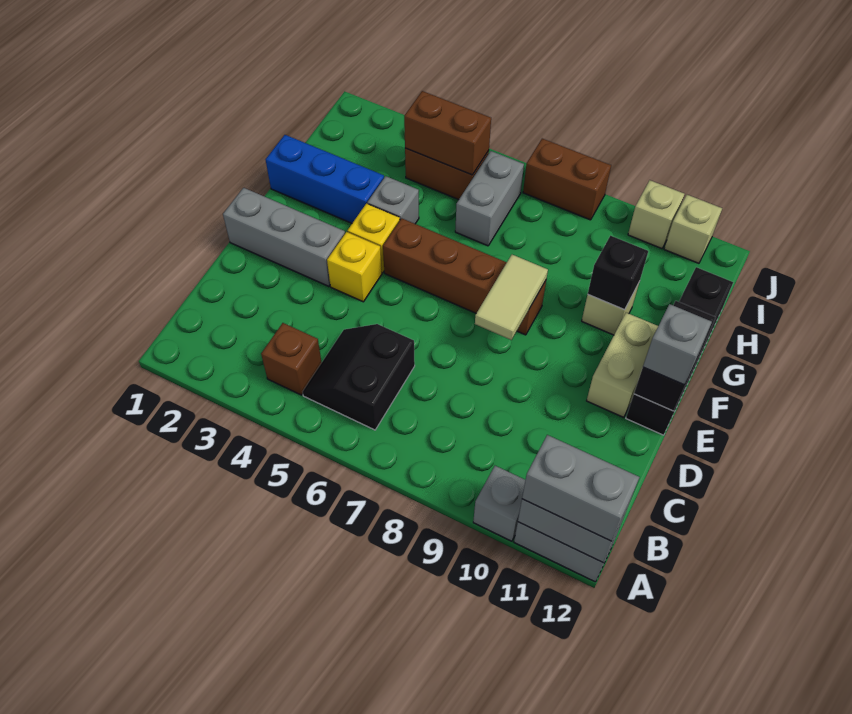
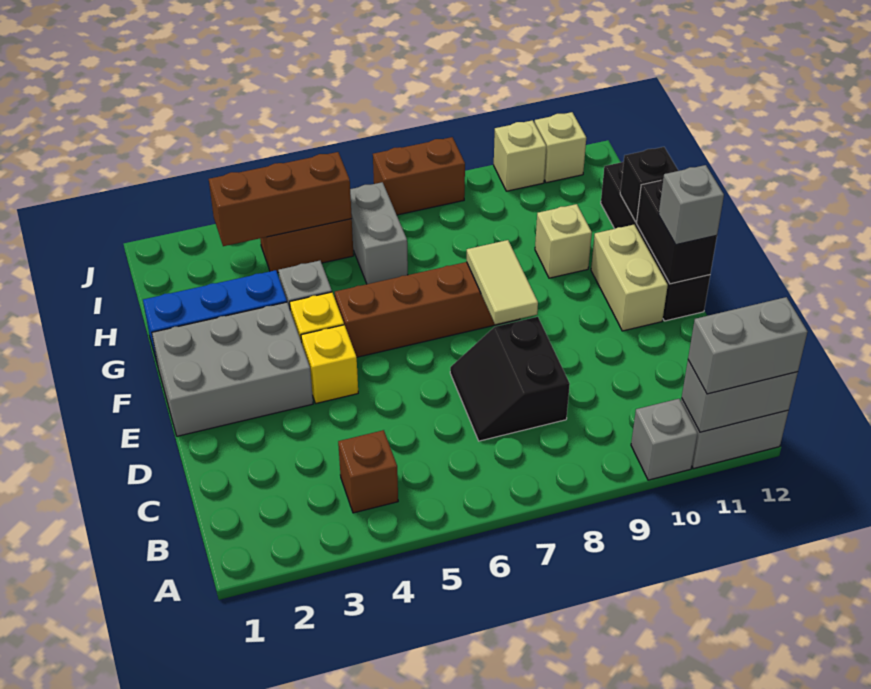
black 2x2 slope [303,324,415,430] -> black 2x2 slope moved to [450,317,570,441]
grey 1x3 brick [223,188,345,286] -> grey 2x3 brick [152,302,313,436]
black 1x1 brick [588,236,648,310] -> black 1x1 brick moved to [620,147,678,222]
brown 1x2 brick [404,91,491,175] -> brown 1x3 brick [209,152,352,246]

